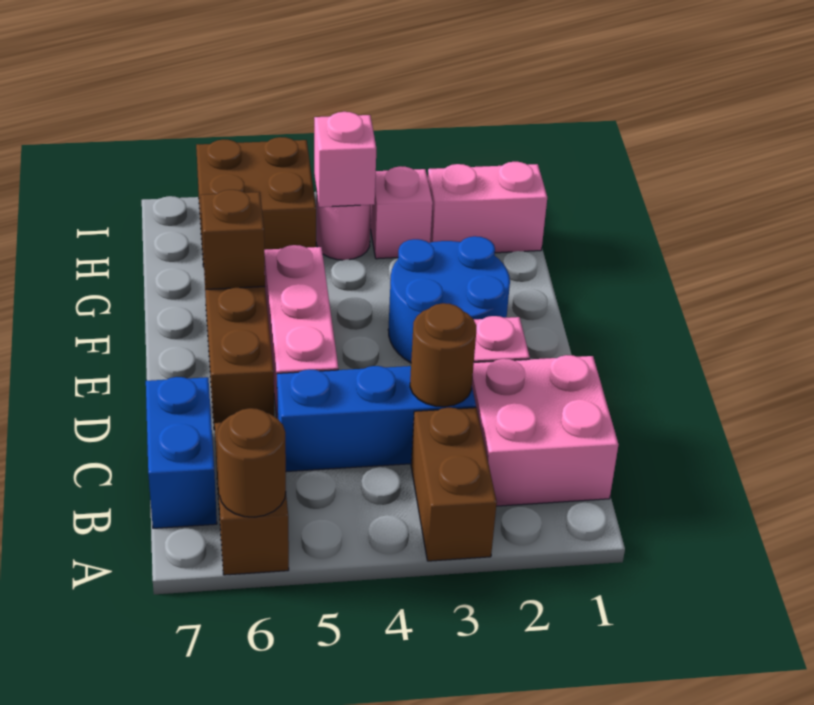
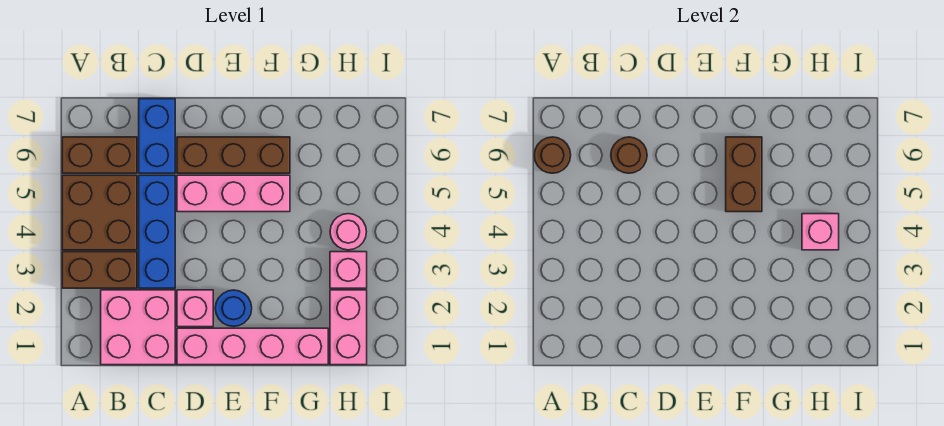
blue 1x2 brick [146,377,217,528] -> blue 1x2 brick turned to [139,99,175,173]
brown 1x1 round brick [410,303,476,407] -> brown 1x1 round brick moved to [611,137,647,173]
none -> pink 1x4 brick [177,328,328,365]
blue 2x2 round brick [388,236,510,363] -> blue 1x1 round brick [215,290,252,326]
brown 1x1 brick [201,190,265,289] -> brown 1x2 brick [726,137,762,212]
brown 2x2 brick [196,137,316,267] -> brown 2x2 brick moved to [62,175,137,250]

